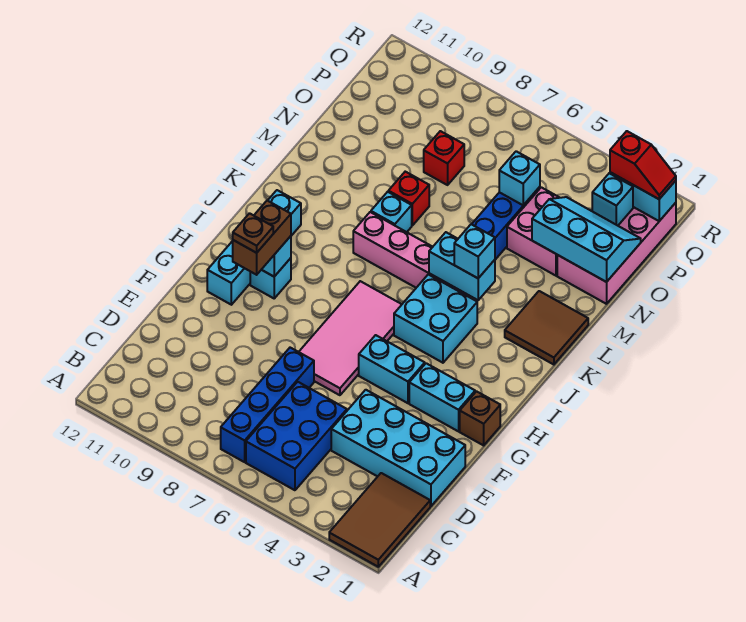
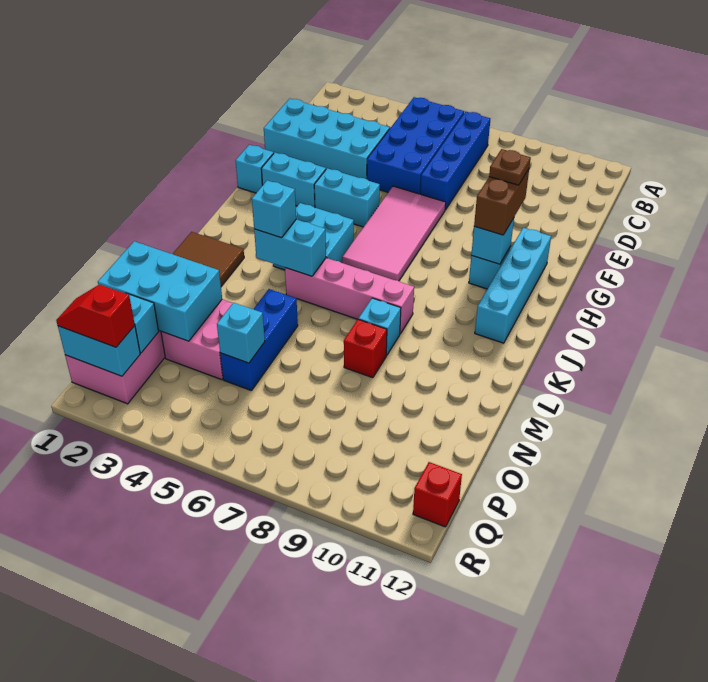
brown 2x3 tile [329,473,430,567] -> none
blue 2x3 brick [246,382,347,490] -> blue 2x4 brick [367,97,464,194]
brown 1x1 brick [460,391,500,445] -> cyan 1x1 brick [236,145,274,193]
cyan 2x3 slope [532,197,641,282] -> cyan 2x3 brick [98,241,222,341]
red 1x1 brick [424,131,464,185] -> red 1x1 brick moved to [413,462,462,527]

